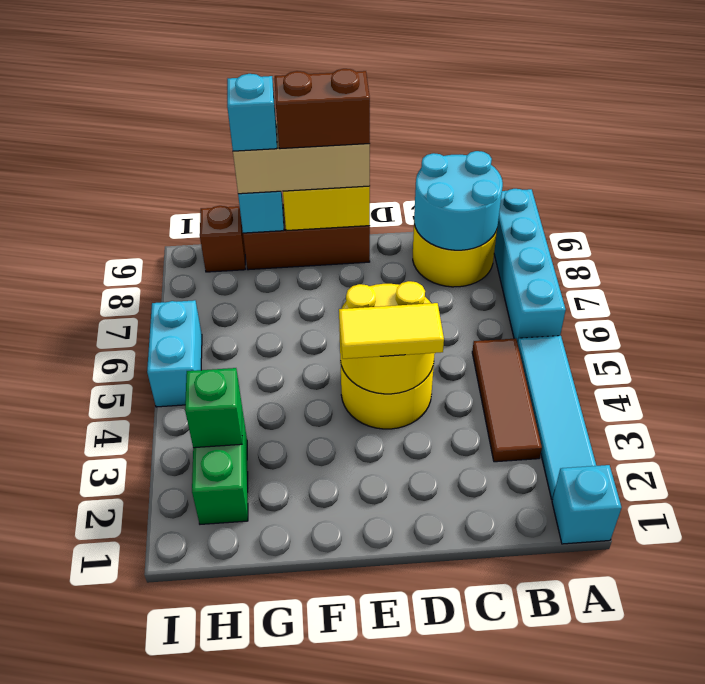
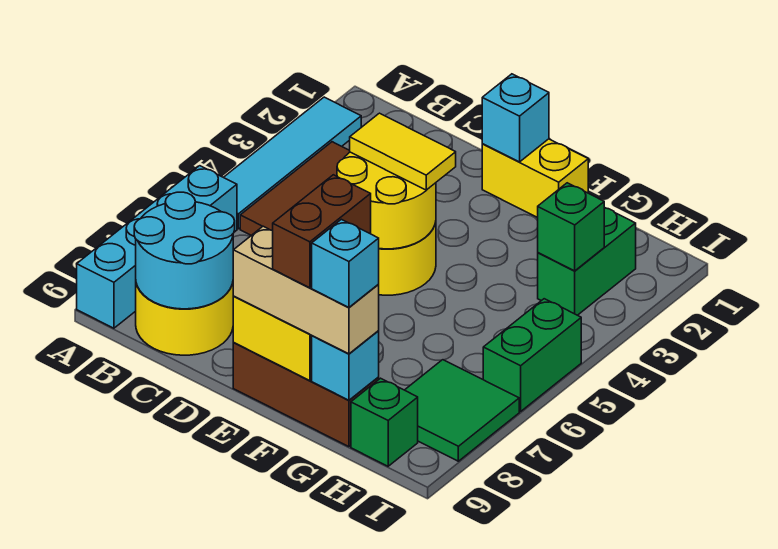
cyan 1x1 brick [552,465,622,544] -> cyan 1x1 brick moved to [482,74,549,162]
none -> yellow 1x2 brick [482,139,588,218]
brown 1x2 brick [275,69,370,149] -> brown 1x2 brick turned to [273,175,371,288]
none -> green 2x2 tile [405,360,519,461]
brown 1x1 brick [200,206,245,272] -> green 1x1 brick [351,378,418,466]
cyan 1x2 brick [147,300,202,407] -> green 1x2 brick [483,299,581,412]

